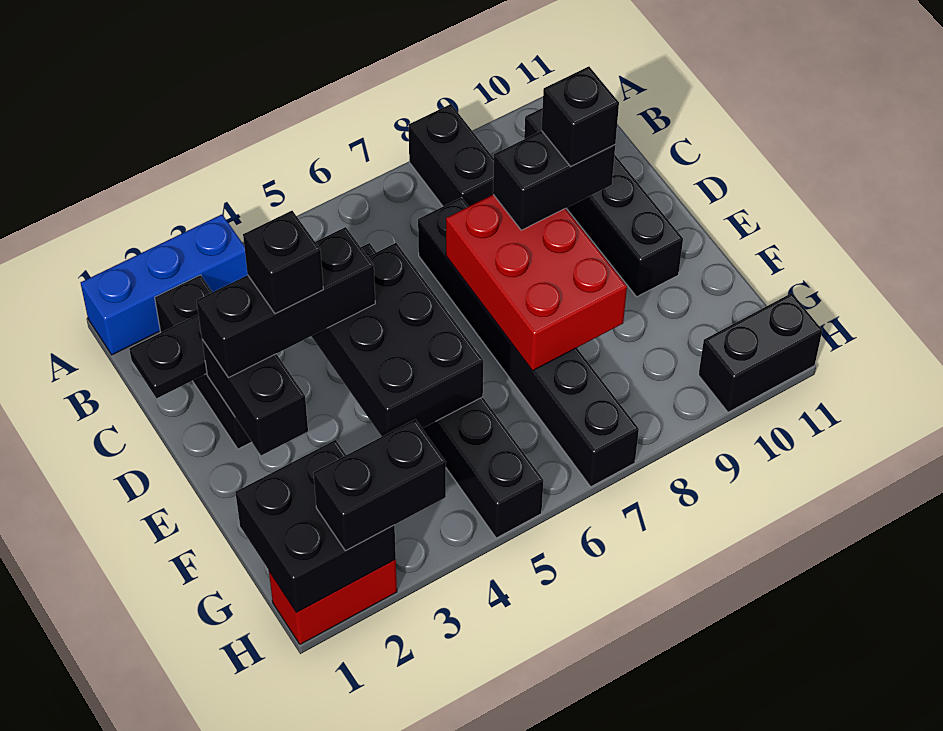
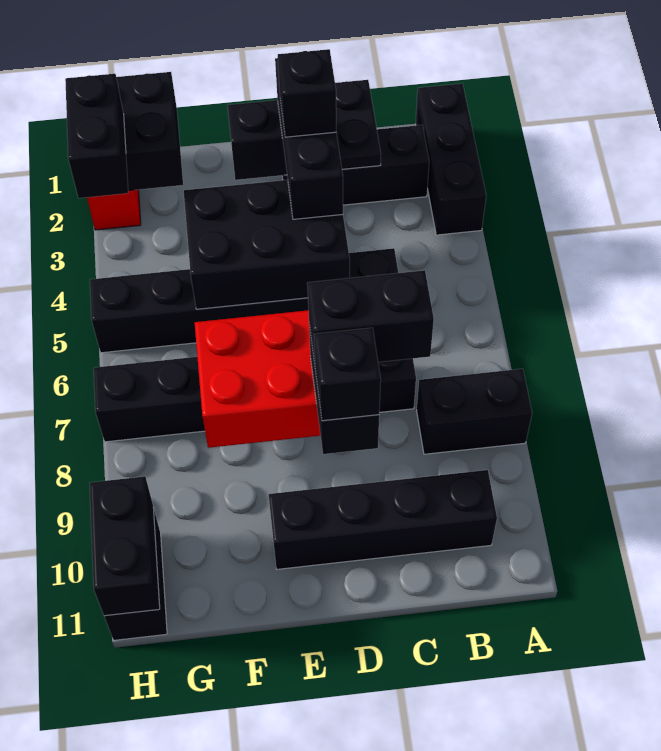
blue 1x3 brick [80,214,248,355] -> black 1x3 brick [416,84,486,235]
none -> black 1x2 brick [307,270,434,364]
none -> black 1x2 brick [90,476,160,616]

